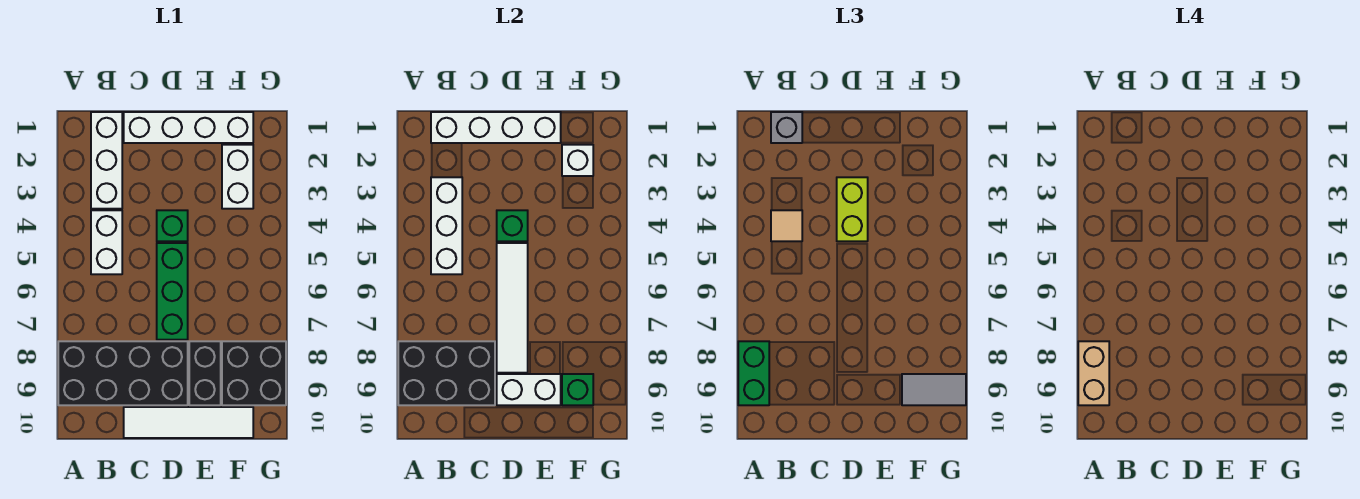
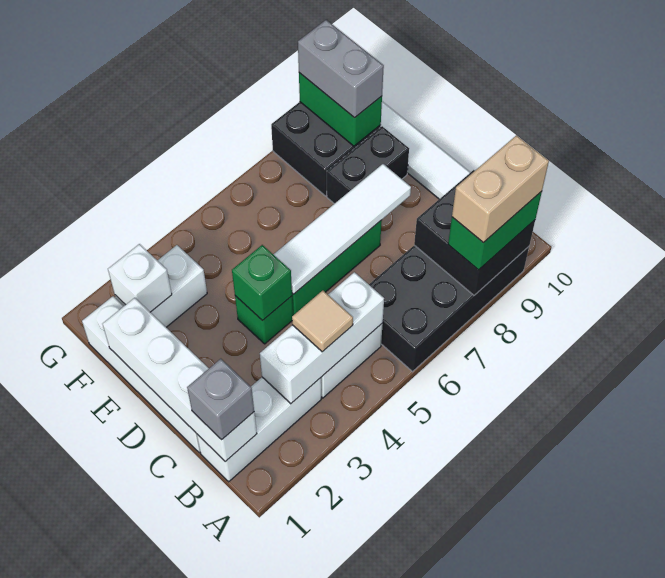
black 2x4 brick [58,341,188,405] -> black 2x4 brick turned to [369,245,529,372]
black 2x3 brick [398,341,495,405] -> black 2x2 brick [414,170,535,295]
lime 1x2 brick [837,177,868,241] -> none
white 1x2 brick [497,374,561,405] -> none
green 1x1 brick [562,374,593,405] -> green 1x2 brick [299,73,382,146]
grey 1x2 tile [902,374,966,405] -> grey 1x2 brick [298,20,384,118]

